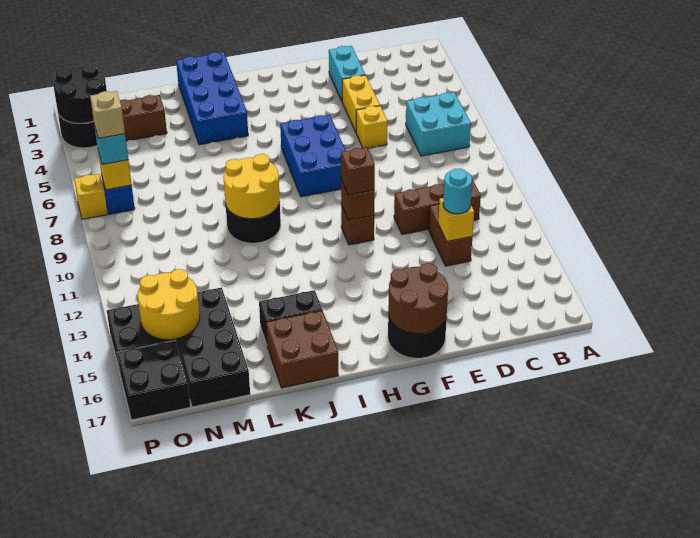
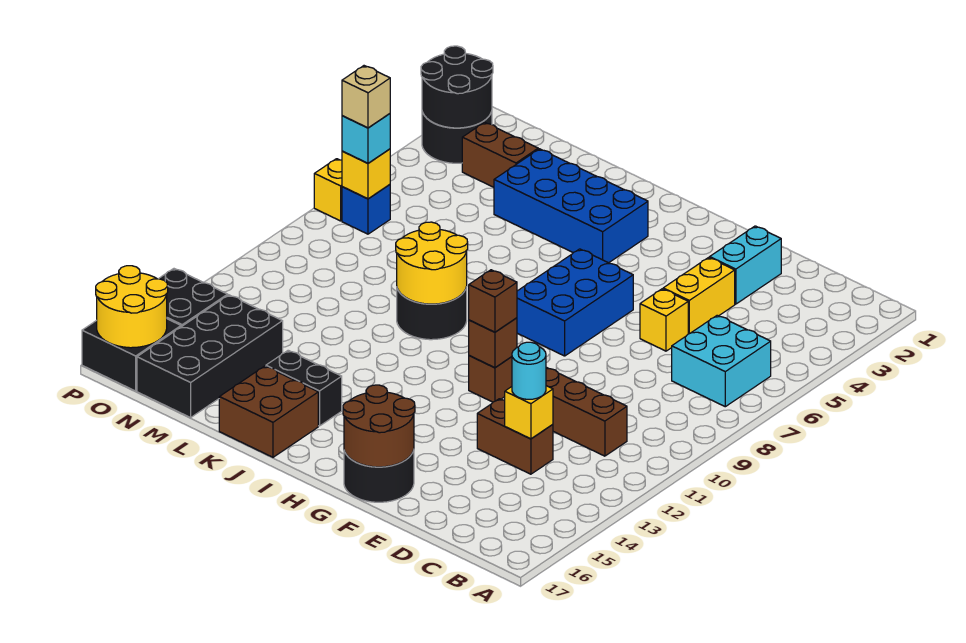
brown 1x2 brick [429,204,472,266] -> brown 1x2 brick turned to [477,399,553,474]
blue 2x4 brick [176,52,248,145] -> blue 2x4 brick turned to [494,149,648,263]
yellow 2x2 round brick [138,269,200,340] -> yellow 2x2 round brick moved to [96,266,168,348]

